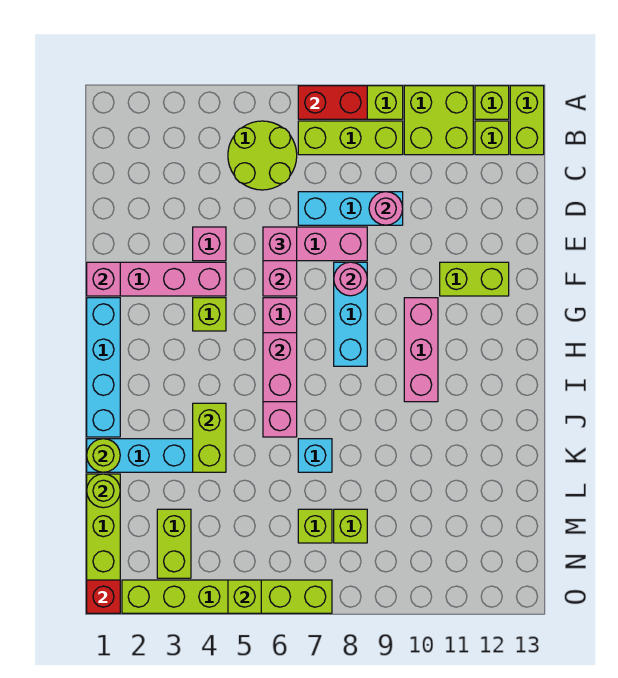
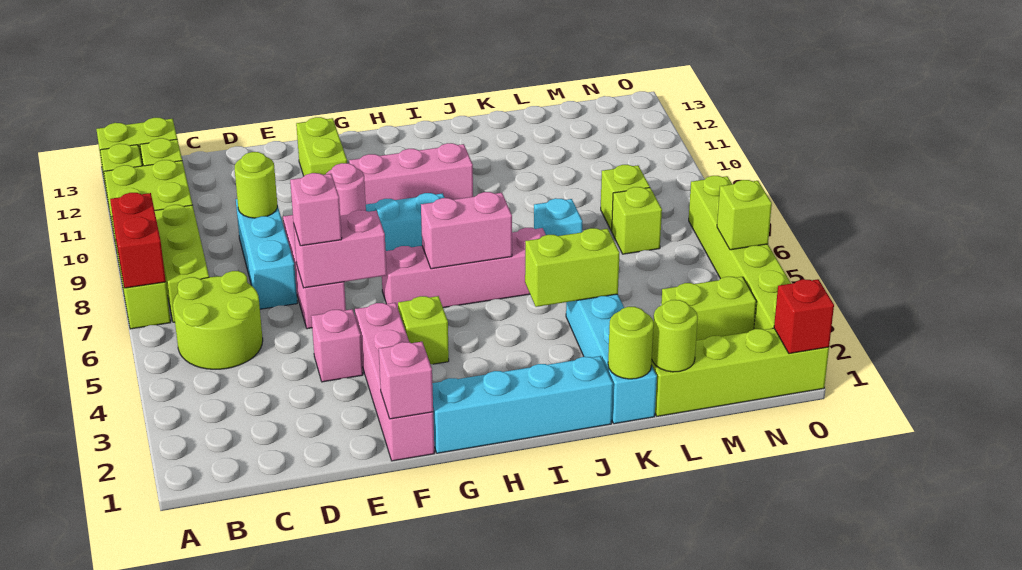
pink 1x1 round brick [369,192,403,225] -> lime 1x1 round brick [235,152,277,218]

